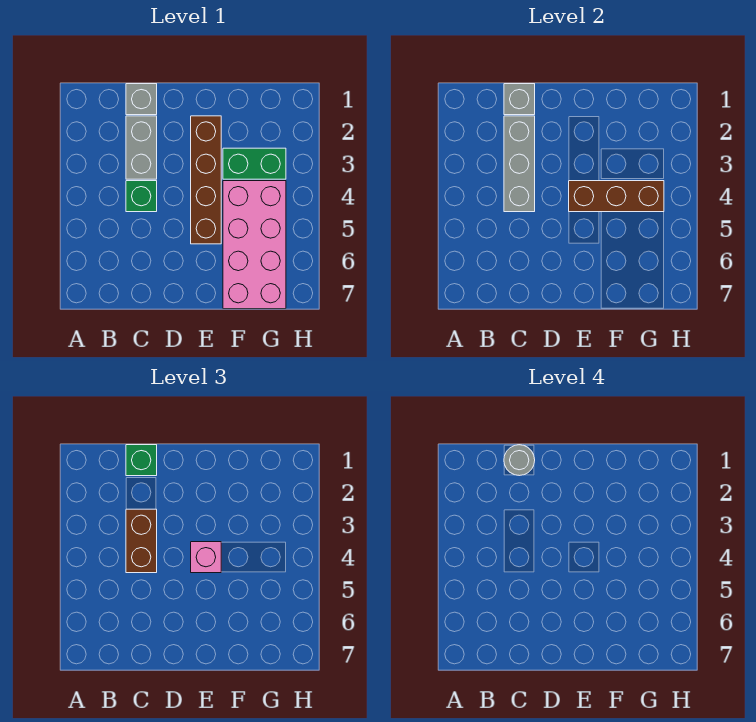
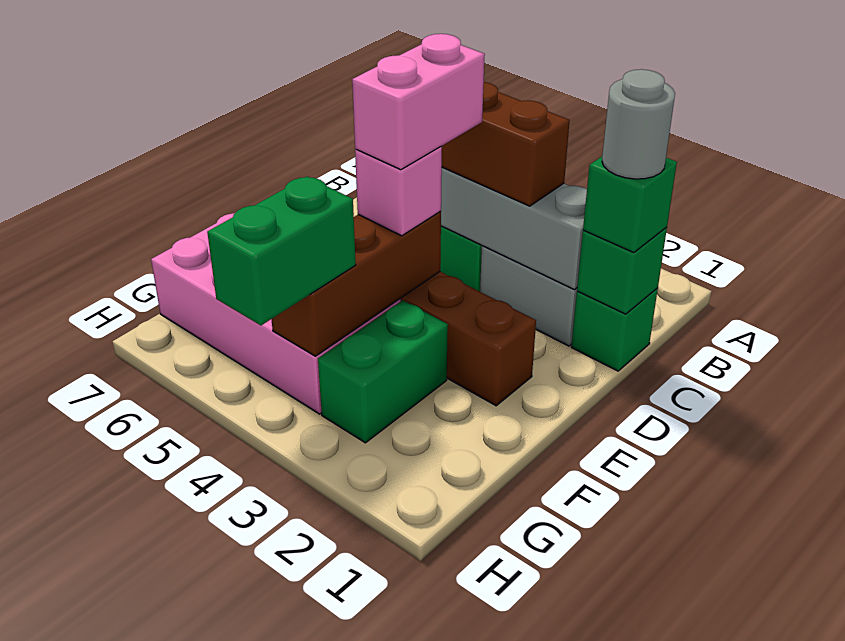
grey 1x1 brick [126,84,157,115] -> green 1x1 brick [571,288,658,371]
grey 1x1 brick [504,84,535,115] -> green 1x1 brick [577,227,667,314]
none -> pink 1x2 brick [352,34,485,170]
none -> green 1x2 brick [207,176,356,325]

